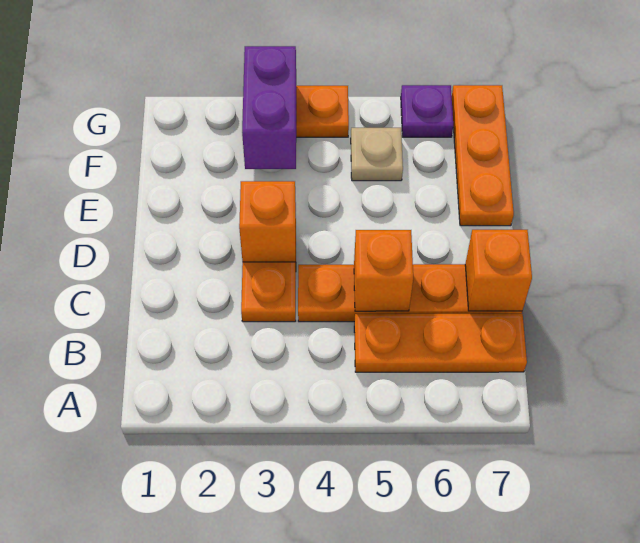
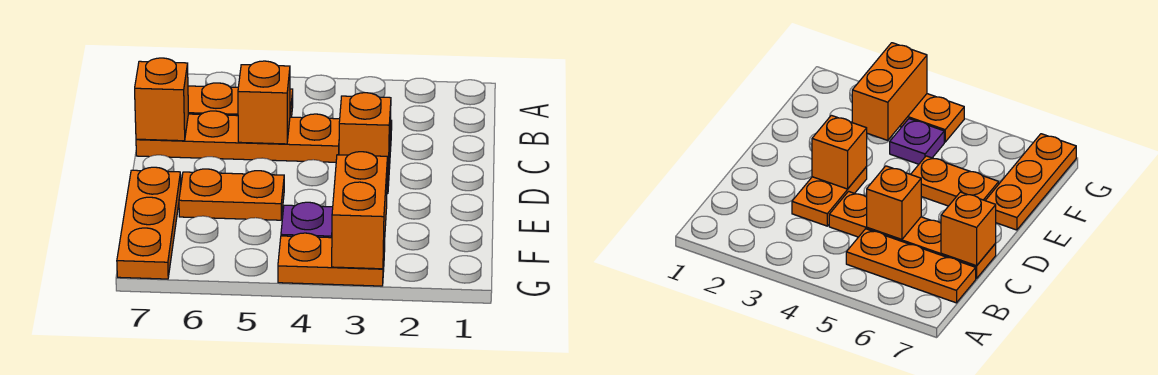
none -> orange 1x2 plate [179,169,284,220]
purple 1x2 brick [242,46,296,169] -> orange 1x2 brick [332,152,387,269]
tan 1x1 plate [351,128,403,181] -> none
purple 1x1 plate [401,85,453,137] -> purple 1x1 plate moved to [281,202,333,238]

